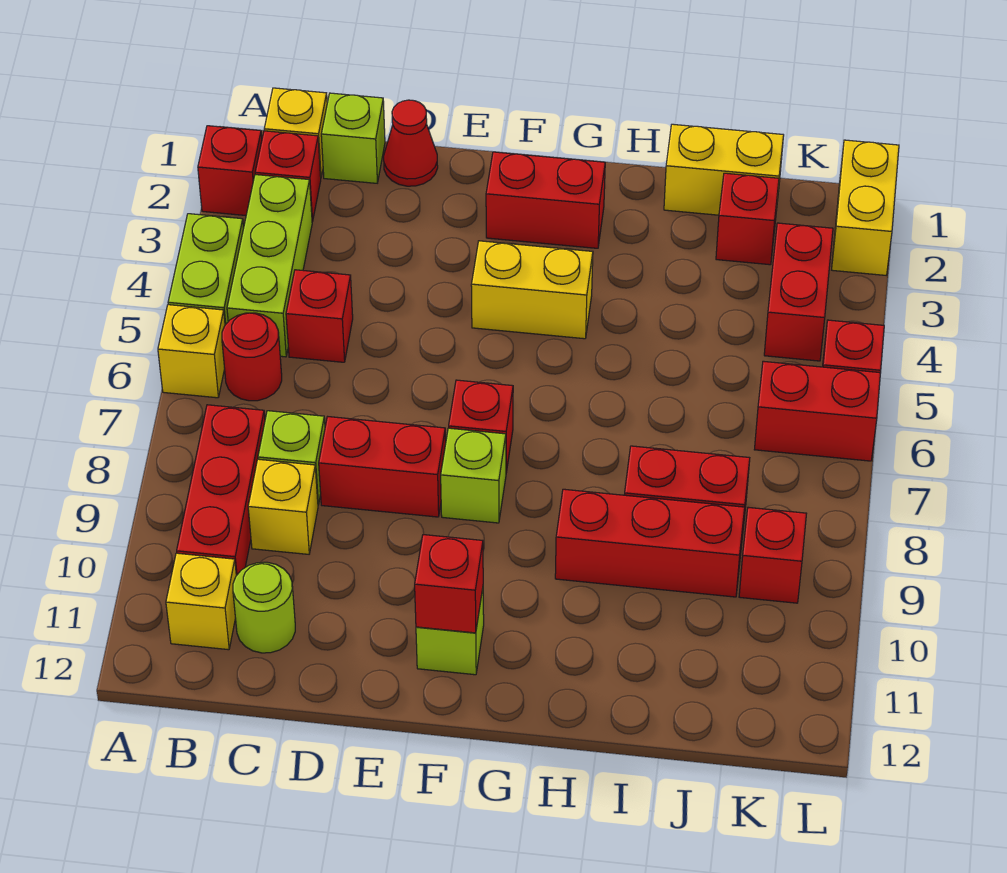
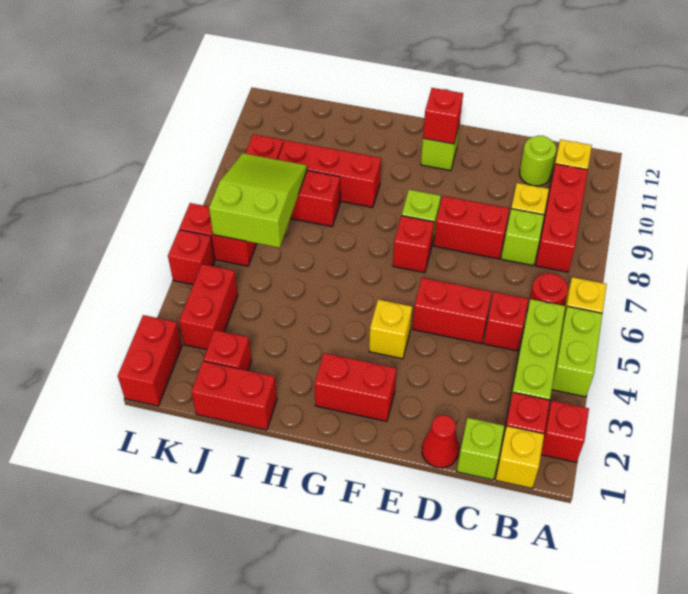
none -> red 1x2 brick [412,278,492,343]
yellow 1x2 brick [471,241,593,339] -> yellow 1x1 brick [369,300,412,359]
yellow 1x2 brick [664,124,784,215] -> red 1x2 brick [191,361,277,430]
none -> lime 2x3 slope [209,153,307,248]
yellow 1x2 brick [832,140,899,275] -> red 1x2 brick [118,315,182,406]

